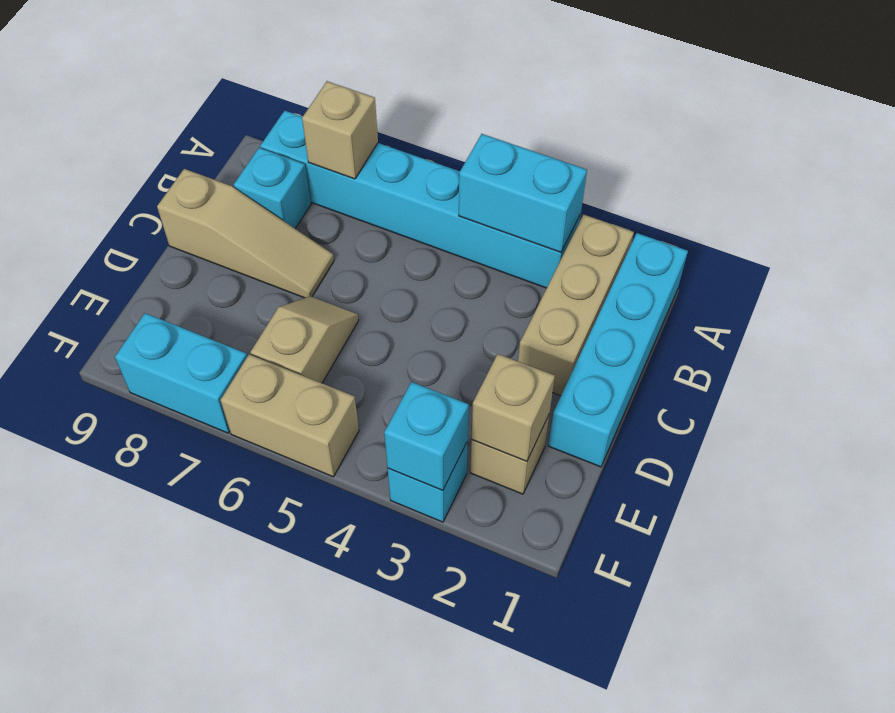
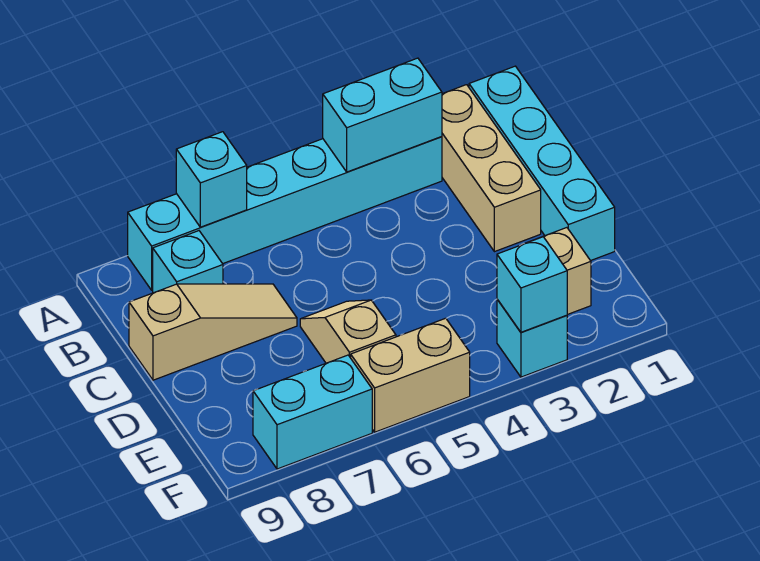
tan 1x1 brick [302,81,378,179] -> cyan 1x1 brick [176,132,247,227]
tan 1x1 brick [472,354,555,461] -> none

